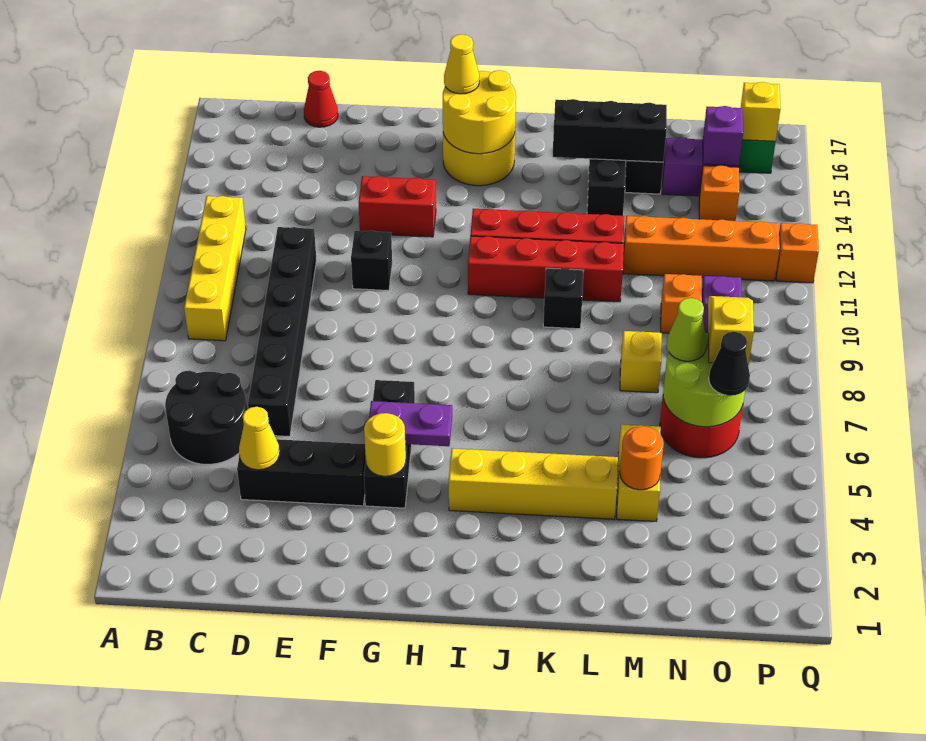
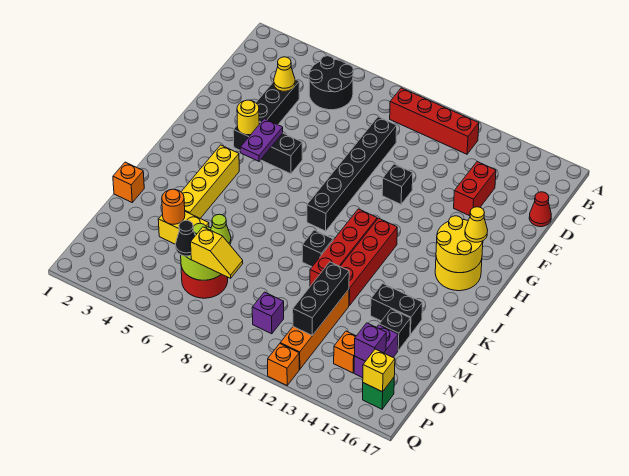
yellow 1x4 brick [184,196,246,341] -> red 1x4 brick [390,88,479,154]
black 1x6 brick [248,227,316,437] -> black 1x6 brick turned to [307,117,397,231]
red 1x2 brick [358,176,436,237] -> red 1x2 brick moved to [454,162,496,216]
black 1x3 brick [553,99,667,162] -> black 1x3 brick moved to [293,262,349,335]
yellow 1x1 brick [620,331,662,393] -> none
orange 1x1 brick [661,274,702,333] -> orange 1x1 brick moved to [113,162,144,202]

